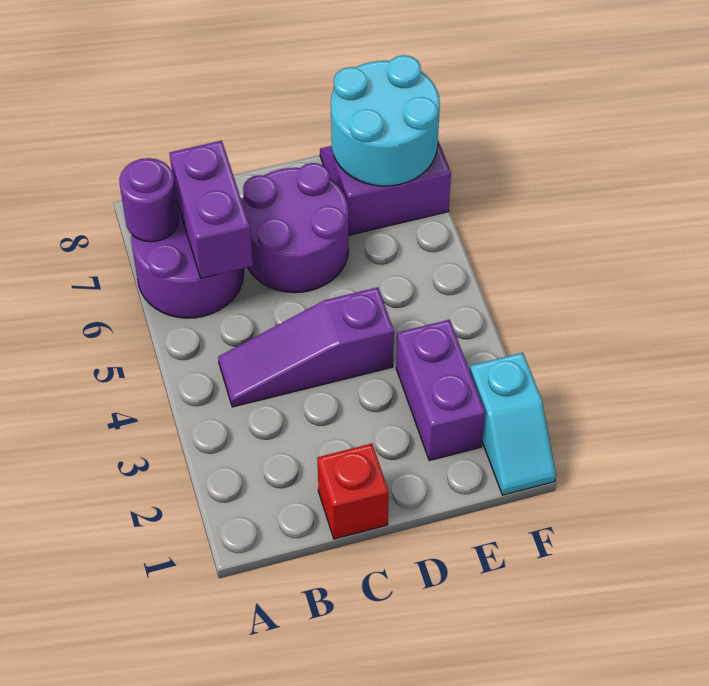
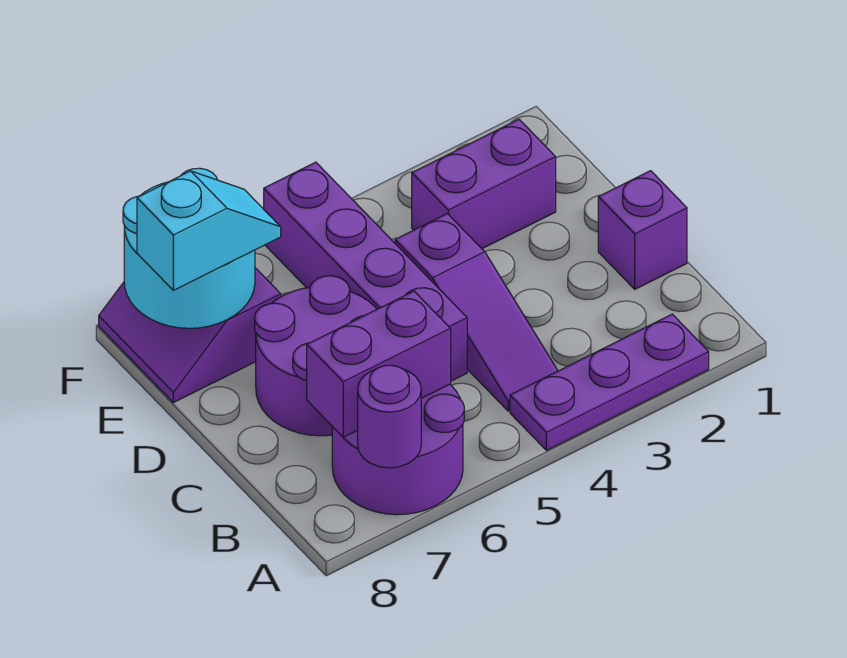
none -> purple 1x3 plate [510,314,709,450]
red 1x1 brick [317,444,389,539] -> purple 1x1 brick [598,171,687,289]
none -> purple 1x4 brick [264,162,467,381]
cyan 1x2 slope [470,353,556,495] -> cyan 1x2 slope moved to [137,171,281,290]

